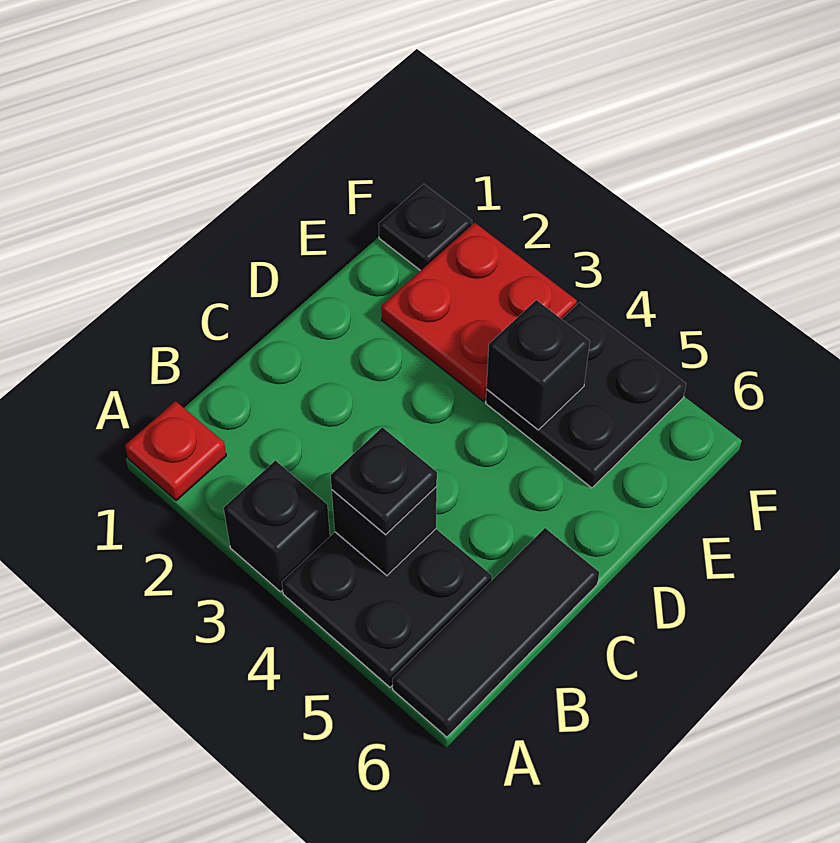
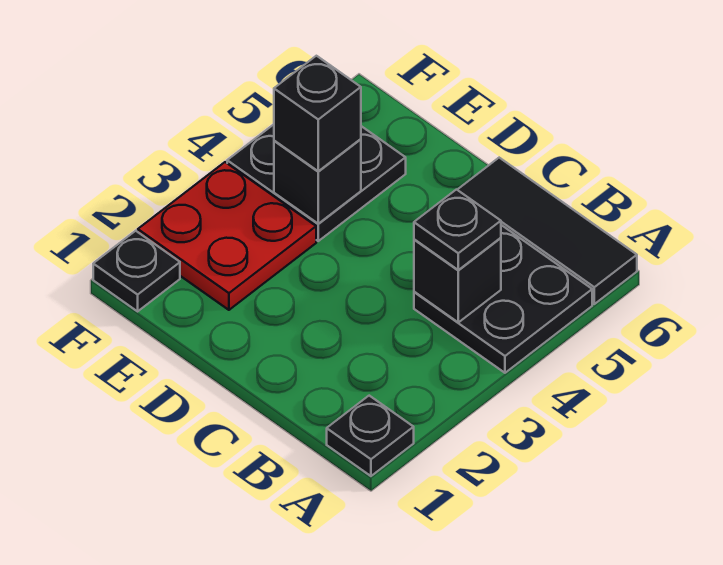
red 1x1 plate [125,401,226,501] -> black 1x1 plate [327,396,414,476]
black 1x1 brick [224,461,330,592] -> black 1x1 brick moved to [274,56,361,171]

